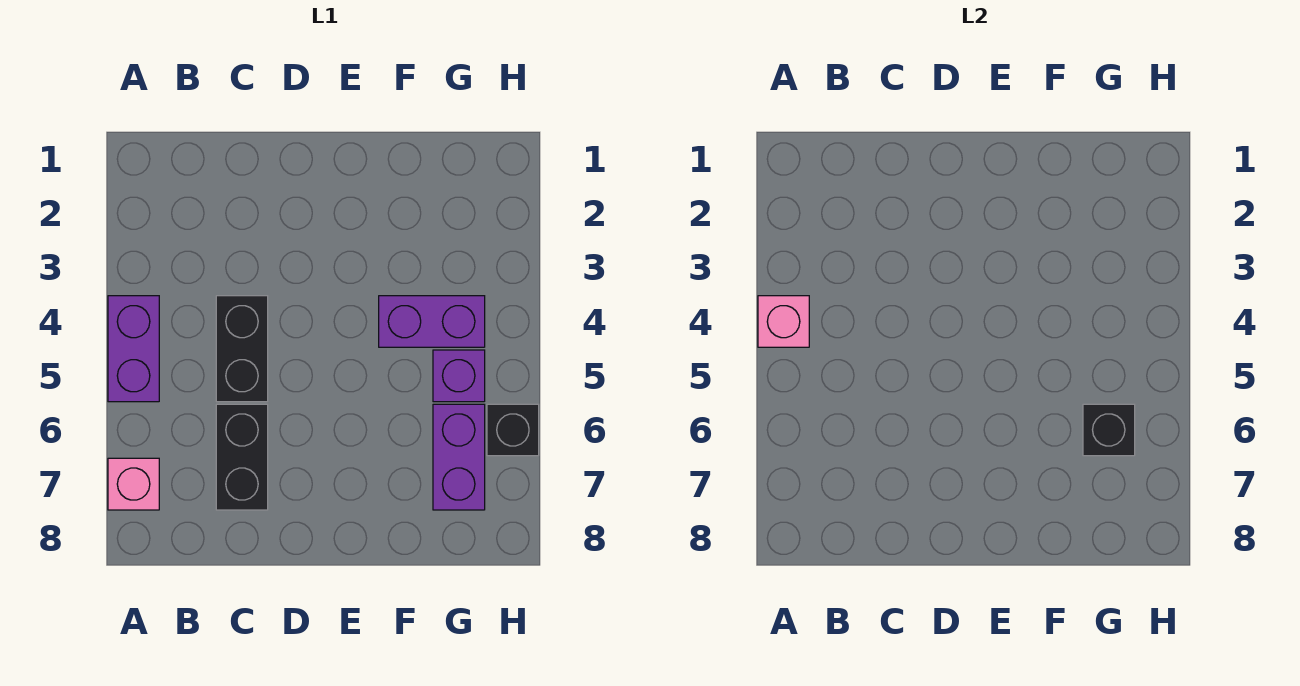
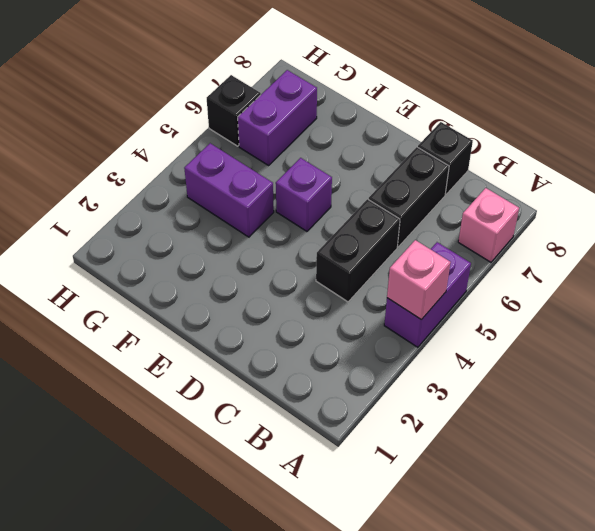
purple 1x1 brick [433,350,485,402] -> purple 1x1 brick moved to [276,158,332,231]
black 1x1 brick [1083,404,1135,456] -> black 1x1 brick moved to [418,122,473,194]

